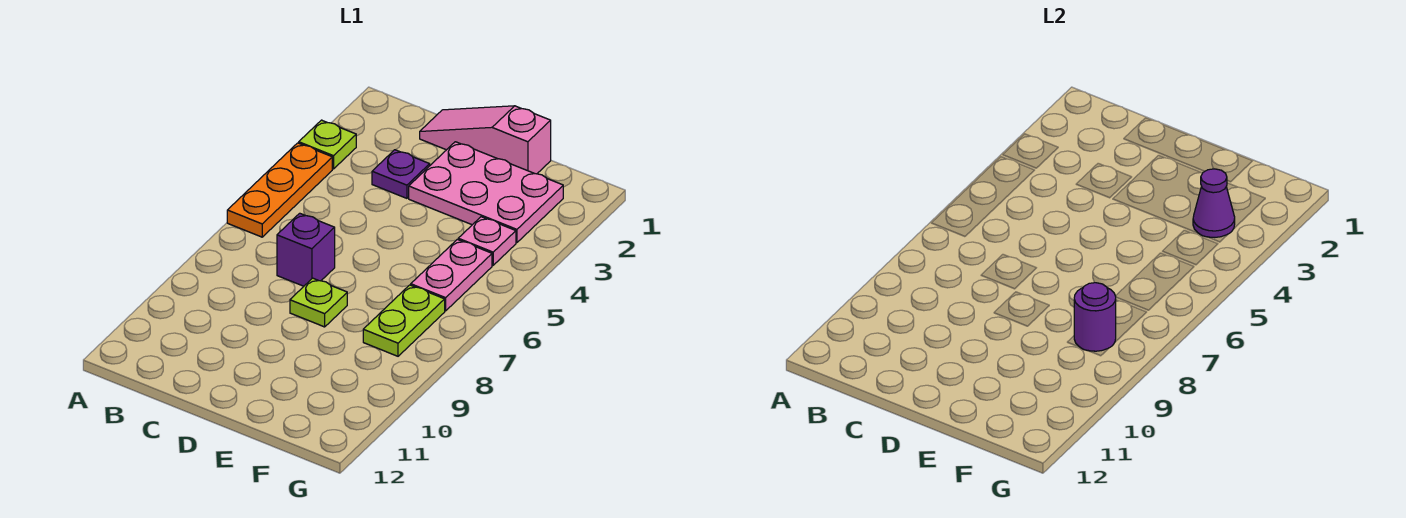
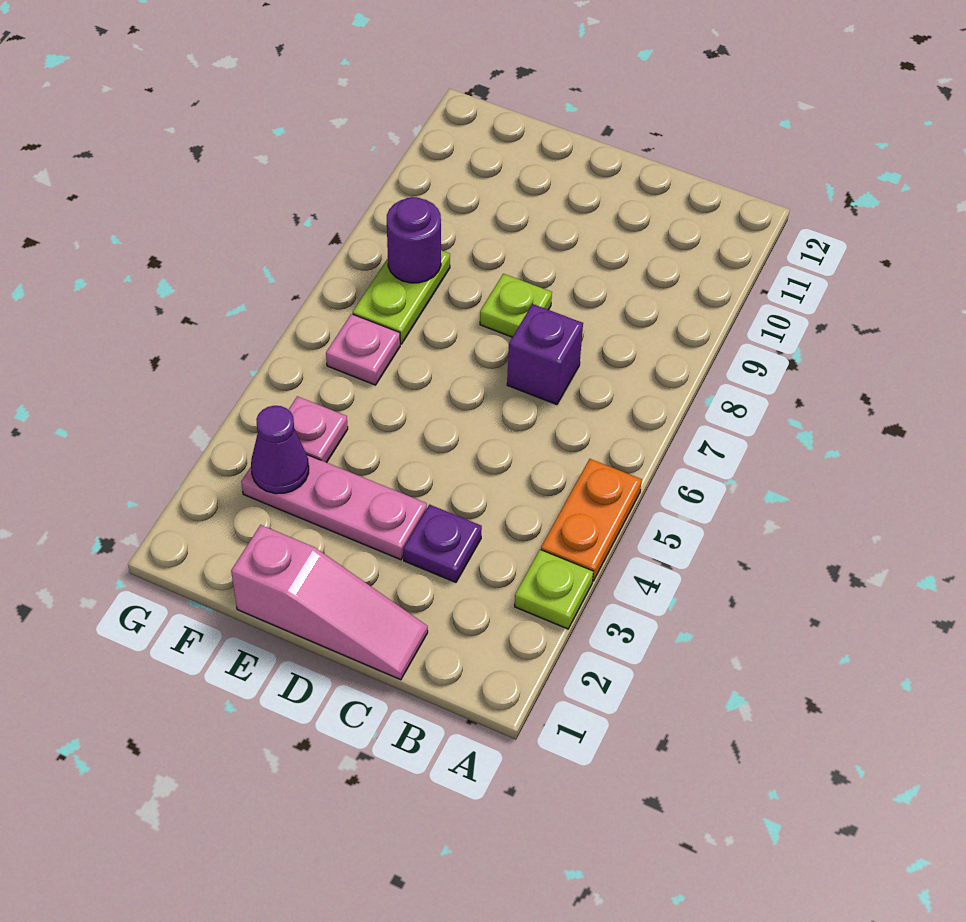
orange 1x3 plate [227,143,332,237] -> orange 1x2 plate [541,459,642,581]
pink 2x3 plate [409,142,563,243] -> pink 1x3 plate [241,455,427,560]
pink 1x2 plate [411,239,492,311] -> pink 1x1 plate [326,314,400,385]

